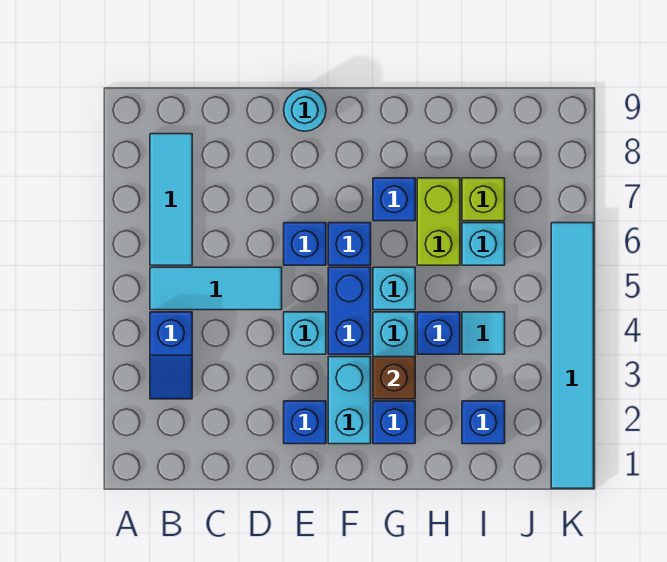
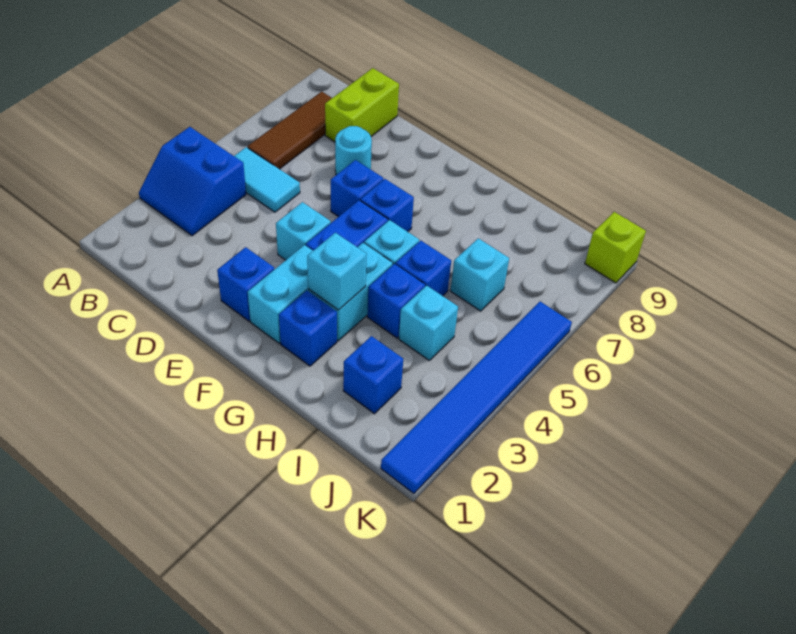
blue 1x2 slope [150,312,192,399] -> blue 2x2 slope [139,127,246,236]
cyan 1x3 tile [150,267,282,310] -> cyan 1x2 tile [234,147,300,212]
cyan 1x3 tile [150,134,192,265] -> brown 1x3 tile [247,92,332,169]
cyan 1x1 round brick [284,89,326,131] -> cyan 1x1 round brick moved to [335,126,372,175]
brown 1x1 brick [373,357,415,399] -> cyan 1x1 brick [307,233,367,310]
blue 1x1 brick [373,178,415,221] -> blue 1x1 brick moved to [396,241,451,296]
lime 1x2 brick [417,178,460,265] -> lime 1x2 brick moved to [325,68,399,142]
cyan 1x1 tile [462,312,505,354] -> cyan 1x1 brick [399,286,458,360]
lime 1x1 brick [462,178,505,221] -> lime 1x1 brick moved to [585,212,646,283]
cyan 1x6 tile [551,223,594,488] -> blue 1x6 tile [381,302,572,493]

